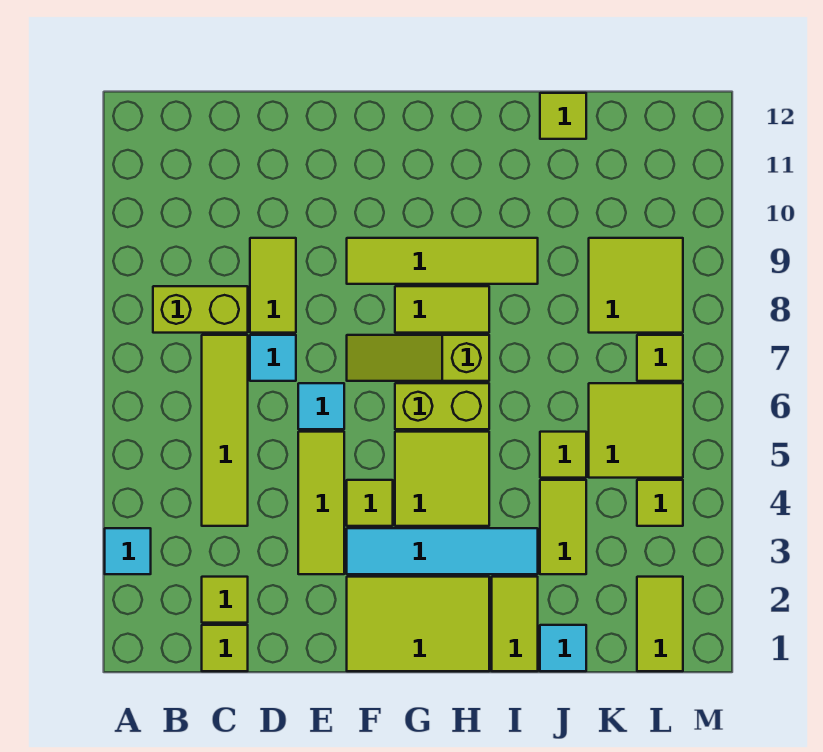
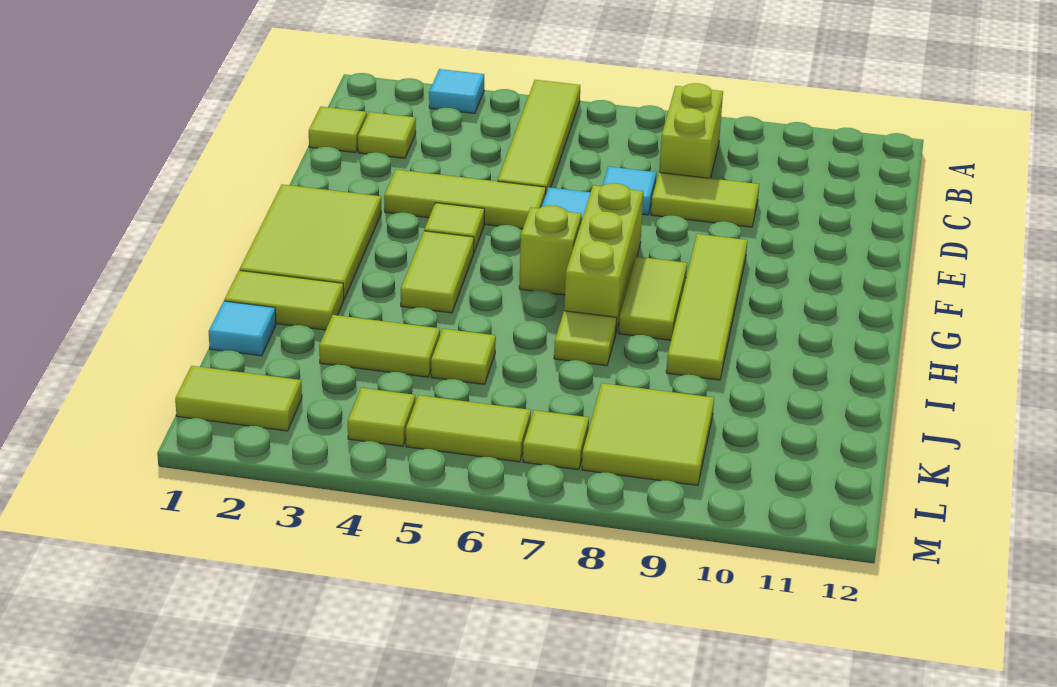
lime 1x4 tile [202,335,248,526] -> lime 1x4 tile turned to [498,80,580,193]
cyan 1x4 tile [347,528,538,574] -> none
lime 1x3 slope [347,335,489,381] -> lime 1x3 brick [564,183,643,332]
lime 2x2 tile [395,432,489,526] -> lime 1x2 tile [401,231,474,313]
lime 1x2 brick [395,383,489,429] -> lime 1x1 brick [519,206,581,295]
lime 1x1 tile [540,93,586,139] -> lime 1x1 tile moved to [554,311,617,366]
lime 2x2 tile [589,383,683,478] -> lime 1x2 tile [406,395,531,462]

